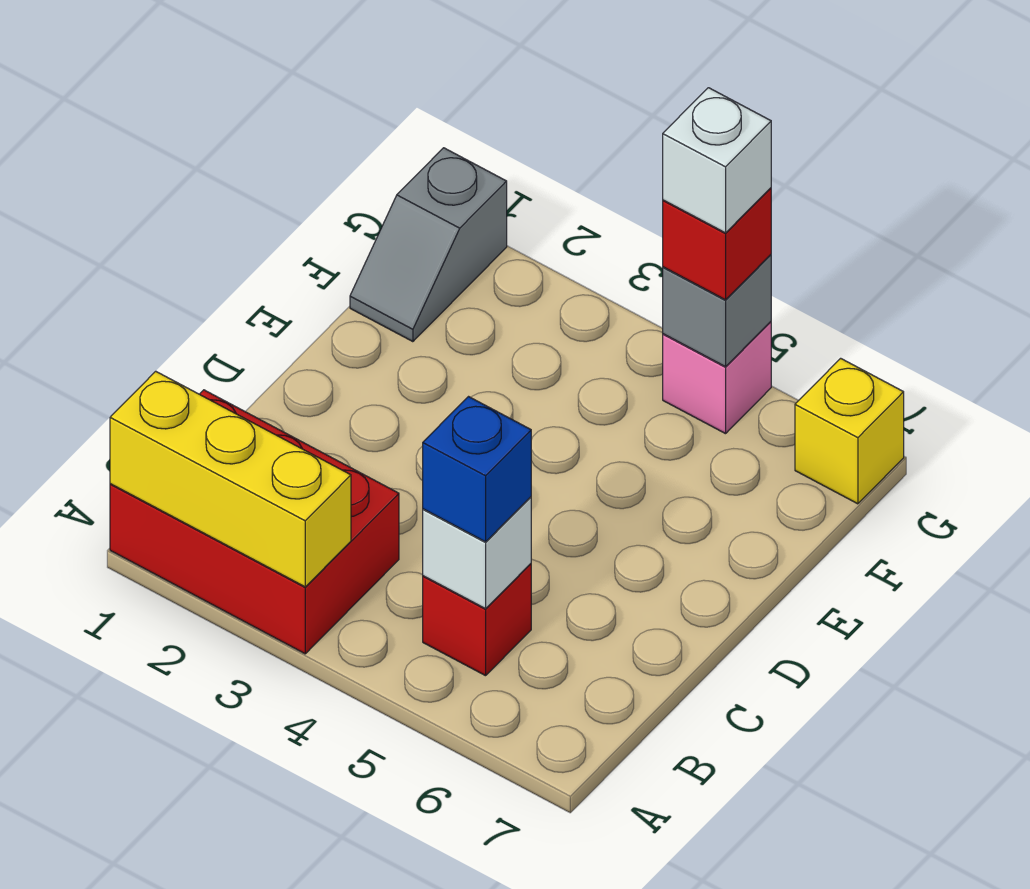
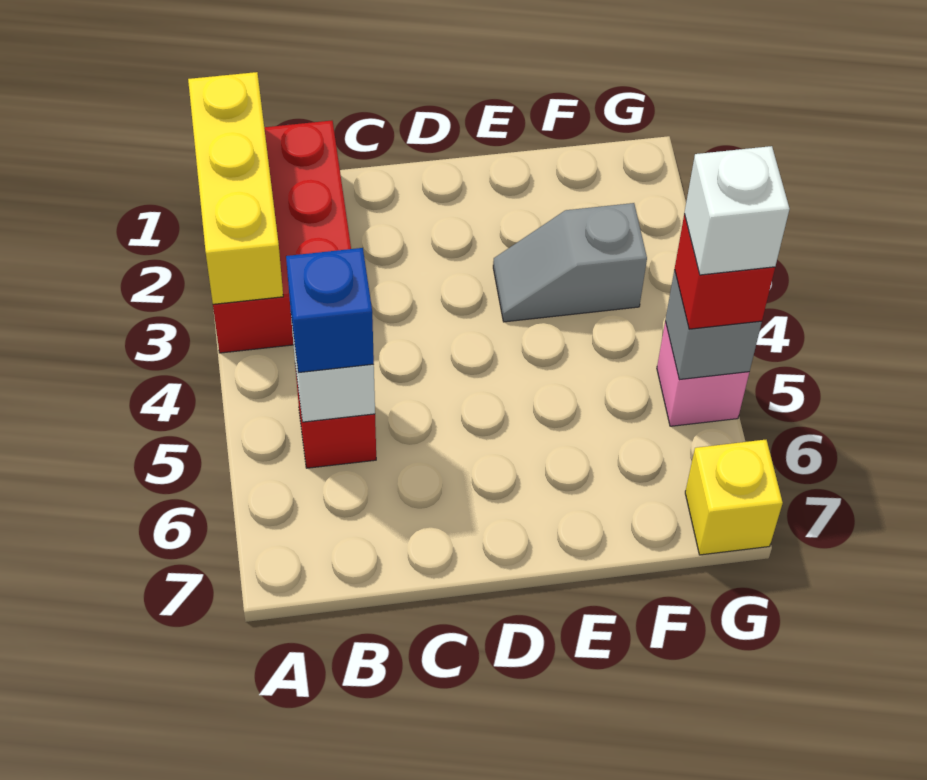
grey 1x2 slope [350,148,507,342] -> grey 1x2 slope moved to [493,203,647,322]

